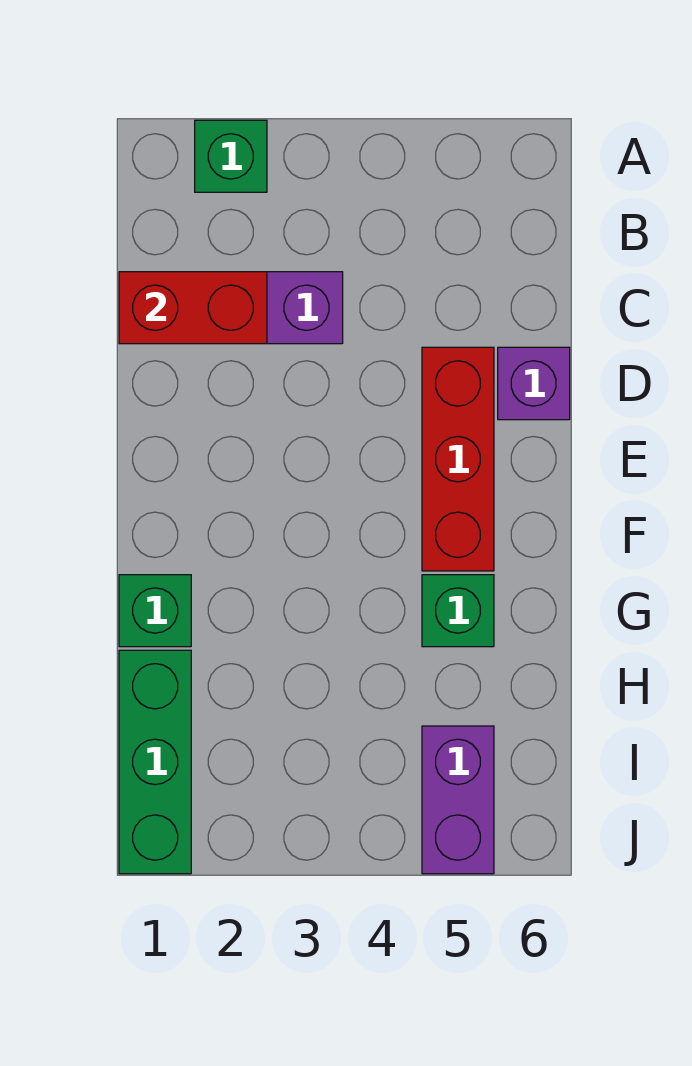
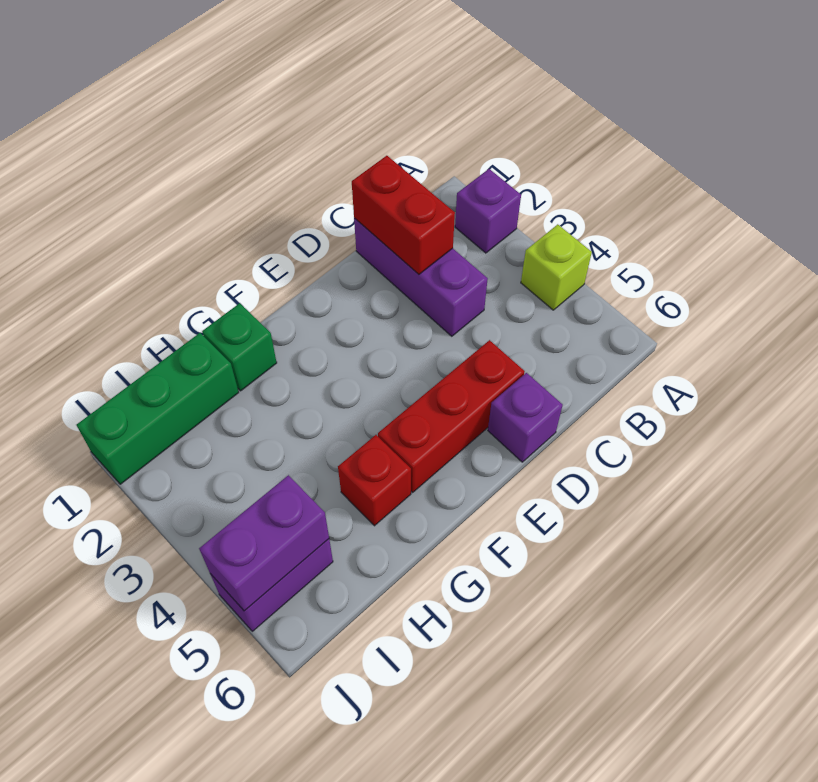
green 1x1 brick [195,120,267,192] -> purple 1x1 brick [455,169,521,253]
none -> lime 1x1 brick [521,224,592,310]
green 1x1 brick [422,575,494,647] -> red 1x1 brick [338,435,411,526]
none -> purple 1x2 brick [199,475,329,611]

